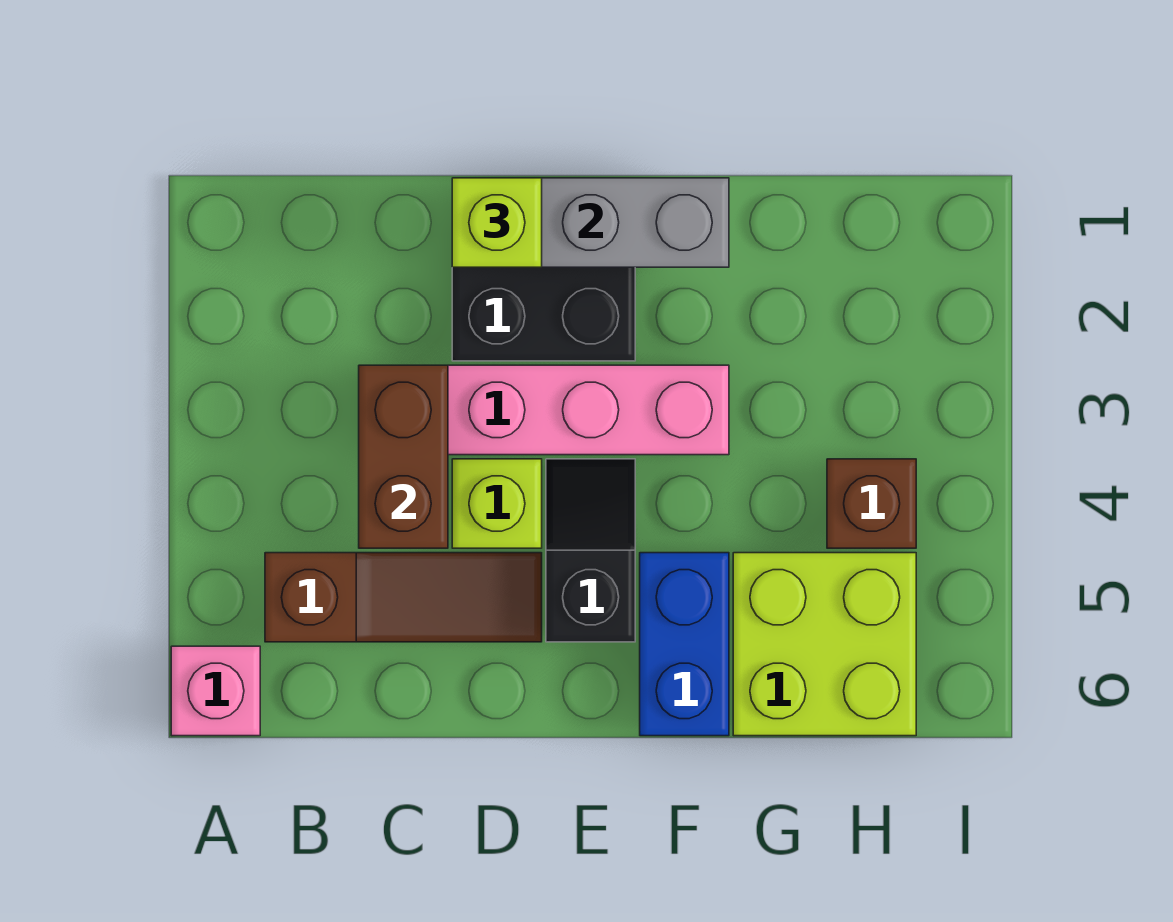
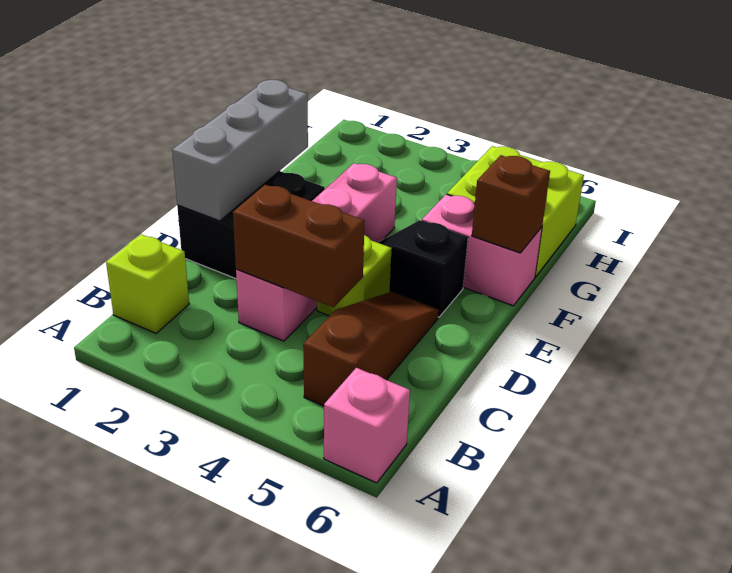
lime 1x1 brick [452,178,542,267] -> lime 1x1 brick moved to [106,234,189,333]
blue 1x2 brick [640,553,729,736] -> pink 1x2 brick [422,194,542,306]
brown 1x1 brick [827,459,916,548] -> brown 1x1 brick moved to [472,155,550,253]

